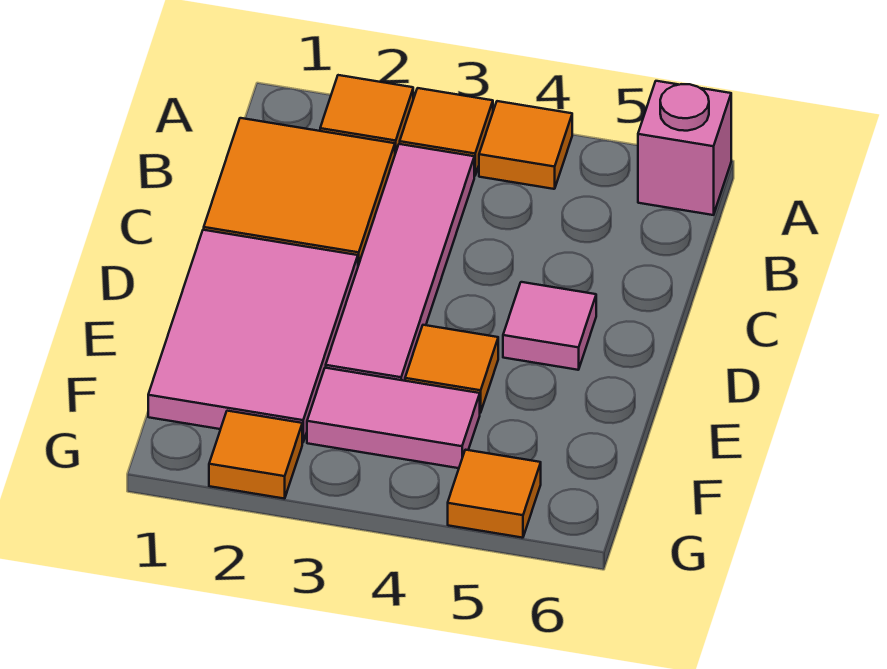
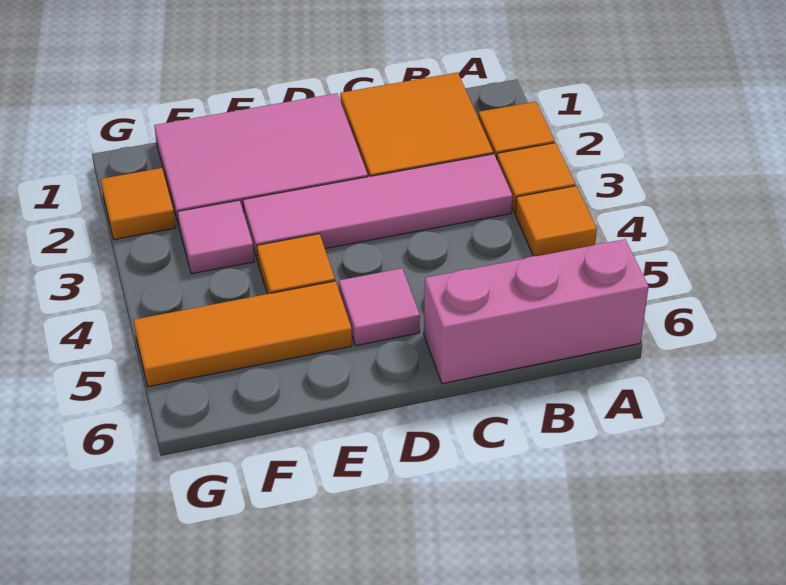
pink 1x1 brick [638,81,731,215] -> pink 1x3 brick [424,239,649,384]
pink 1x2 tile [307,368,480,468] -> pink 1x1 tile [177,200,254,274]
orange 1x1 tile [448,450,541,538] -> orange 1x3 tile [134,281,352,387]

